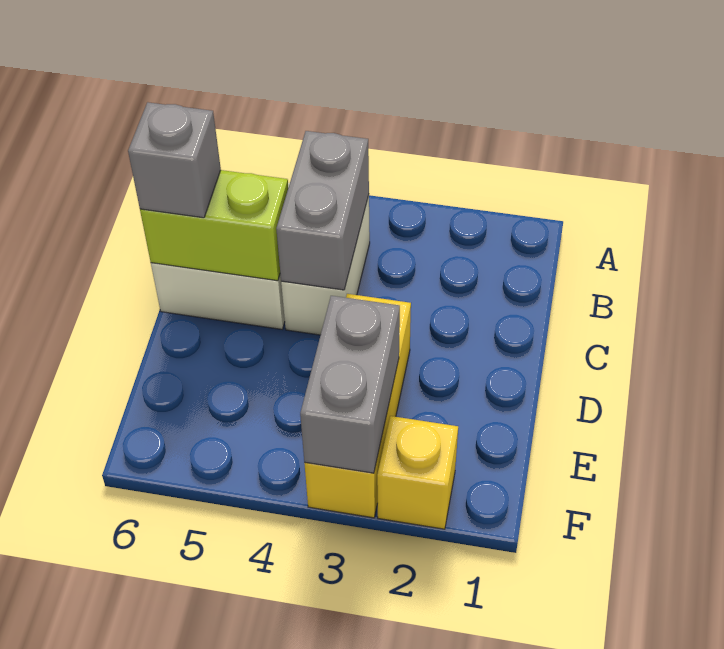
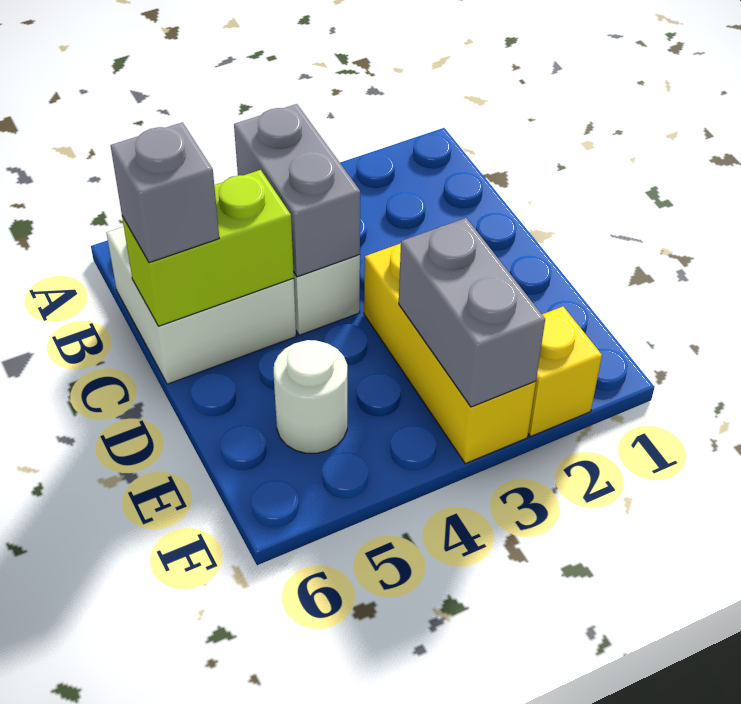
none -> white 1x1 round brick [274,340,347,453]

